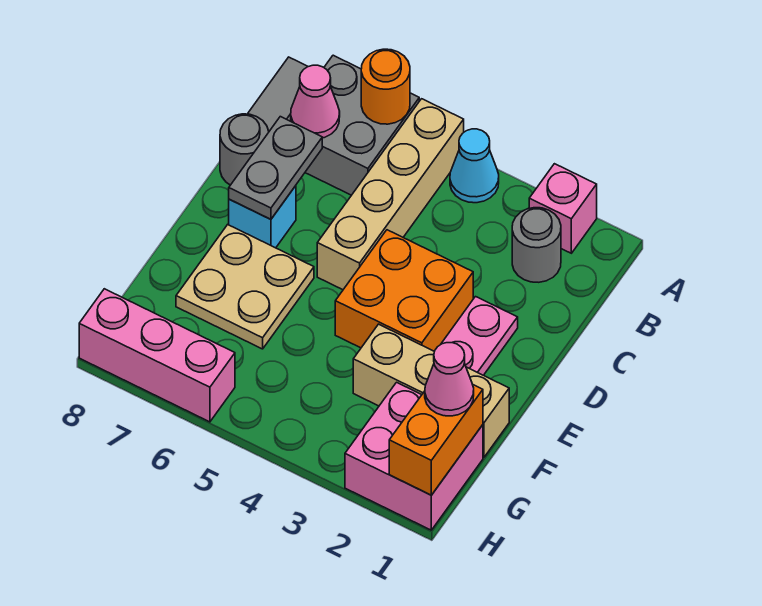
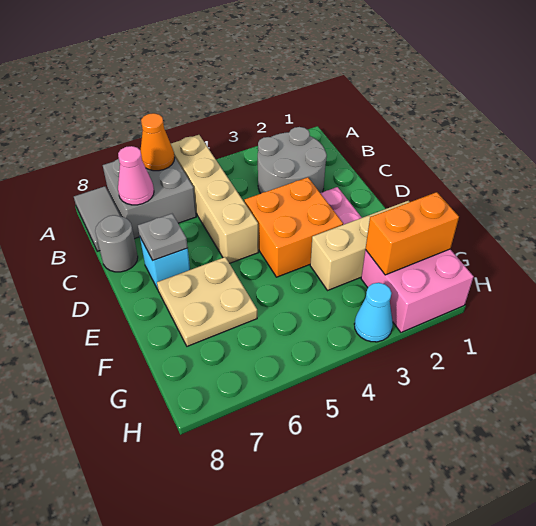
pink 1x1 brick [529,164,597,253] -> none
cyan 1x1 cone [450,129,499,203] -> cyan 1x1 cone moved to [354,283,393,342]
orange 1x1 round brick [361,49,410,124] -> orange 1x1 cone [141,113,175,171]
grey 1x1 round brick [512,208,561,282] -> grey 2x2 round brick [258,127,327,194]
grey 1x2 plate [229,117,322,219] -> grey 1x1 plate [138,214,188,260]
orange 1x2 brick [389,385,483,495] -> orange 1x2 brick turned to [366,192,459,275]
pink 1x1 cone [425,343,474,416] -> none
pink 1x3 brick [79,289,235,422] -> none

